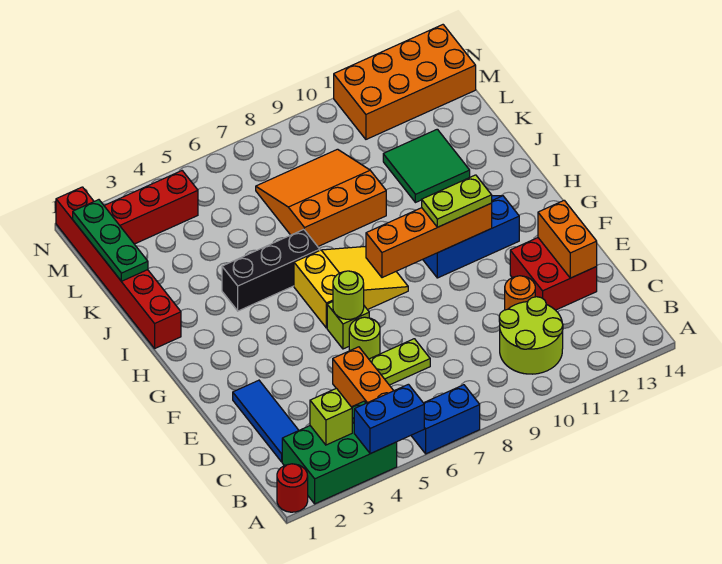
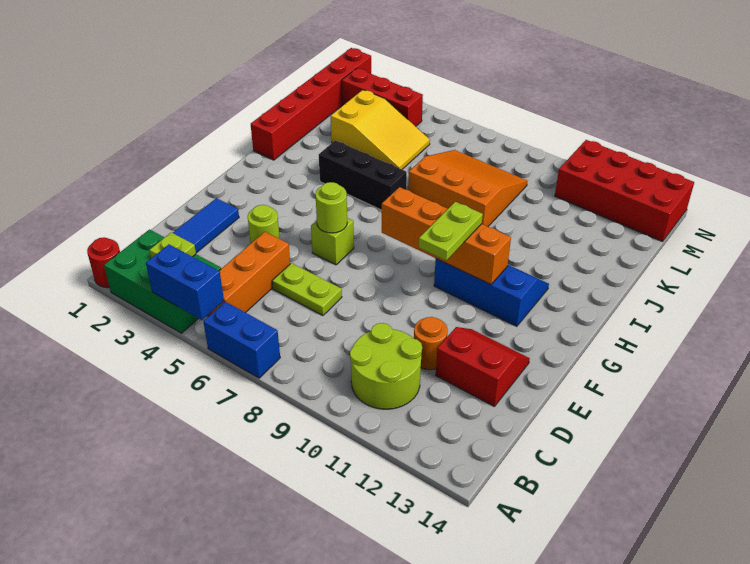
lime 1x1 brick [310,388,352,445] -> lime 1x1 plate [149,232,196,258]
red 2x2 brick [510,238,597,310] -> red 2x2 slope [436,327,530,407]
orange 1x2 brick [538,200,597,278] -> none
lime 1x1 round brick [349,317,380,359] -> lime 1x1 round brick moved to [248,205,280,243]
yellow 2x3 slope [294,246,408,328] -> yellow 2x3 slope moved to [331,90,430,169]
lime 1x2 plate [422,175,492,227] -> lime 1x2 plate turned to [419,202,483,260]
green 2x2 tile [383,129,470,203] -> none
green 1x3 plate [73,200,148,281] -> none
orange 2x4 brick [334,25,476,139] -> red 2x4 brick [555,140,694,242]

